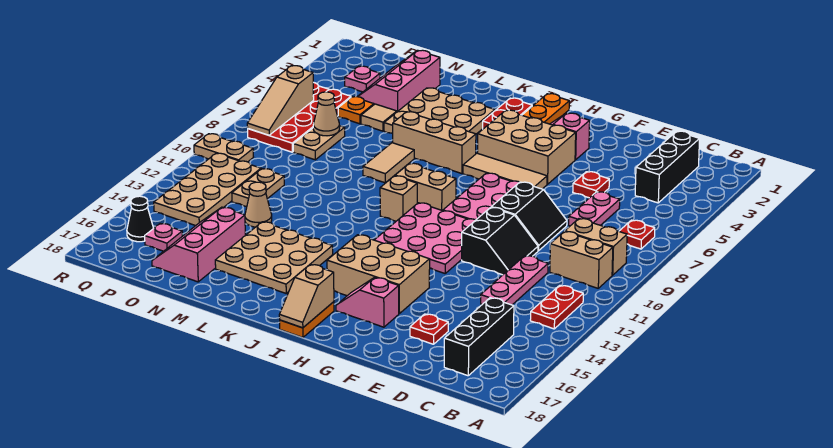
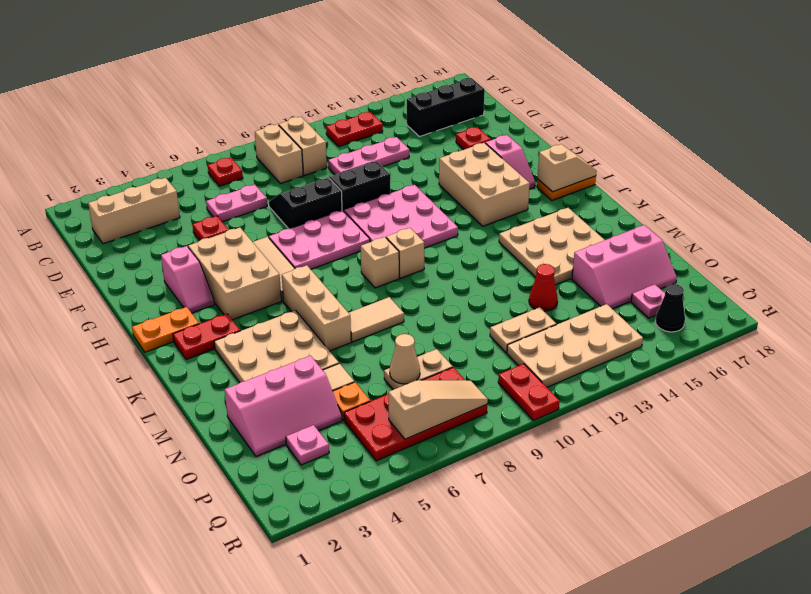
black 1x3 brick [635,131,700,203] -> tan 1x3 brick [88,178,180,244]
tan 1x2 brick [395,163,456,211] -> tan 1x1 brick [360,237,399,288]
tan 1x1 cone [245,182,272,227] -> red 1x1 cone [529,264,558,311]
tan 1x2 plate [194,134,253,162] -> red 1x2 plate [498,364,560,420]

